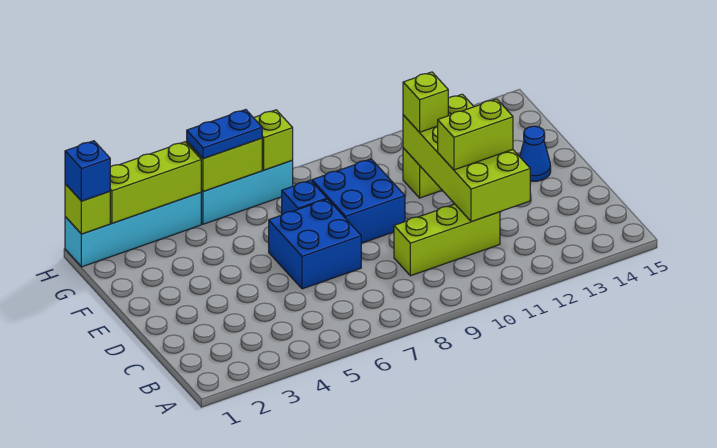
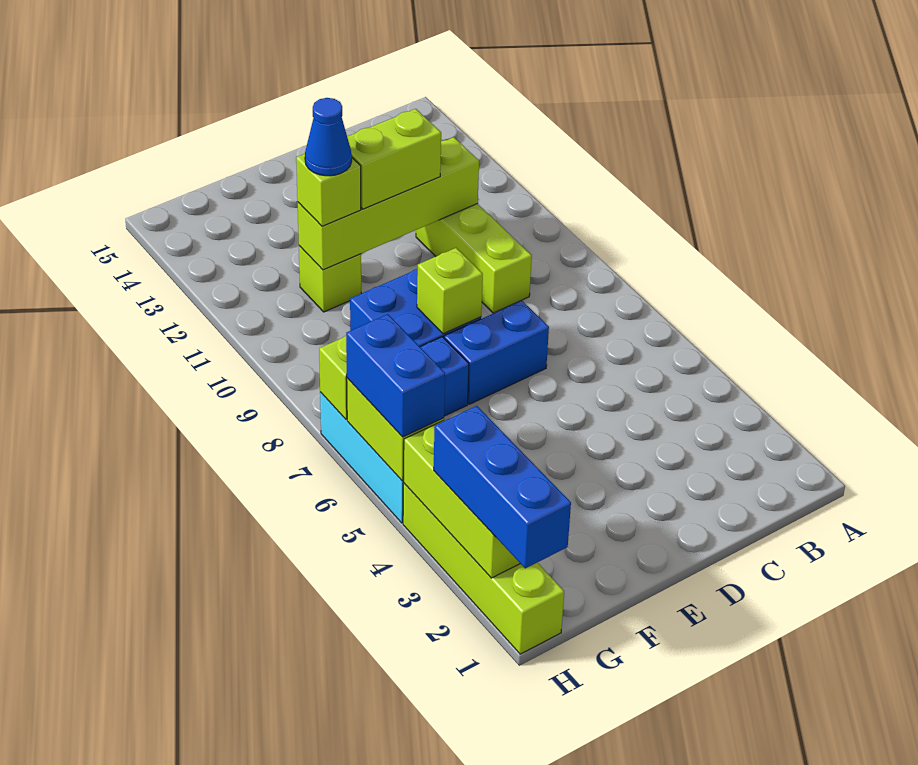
lime 2x4 brick [403,94,530,222] -> lime 1x4 brick [298,137,479,270]
blue 2x2 brick [269,199,361,289] -> blue 1x2 brick [444,301,549,404]
lime 1x2 brick [438,99,513,170] -> lime 1x2 brick turned to [347,109,441,209]
blue 1x1 cone [520,126,551,181] -> blue 1x1 cone moved to [305,98,352,176]
cyan 1x4 brick [65,193,201,267] -> lime 1x4 brick [403,483,564,654]
lime 1x1 brick [65,184,110,234] -> lime 1x1 brick moved to [417,248,483,334]
blue 1x1 brick [65,141,110,201] -> blue 1x3 brick [434,406,571,568]
blue 1x2 plate [187,110,262,159] -> blue 1x2 brick [346,314,445,437]

